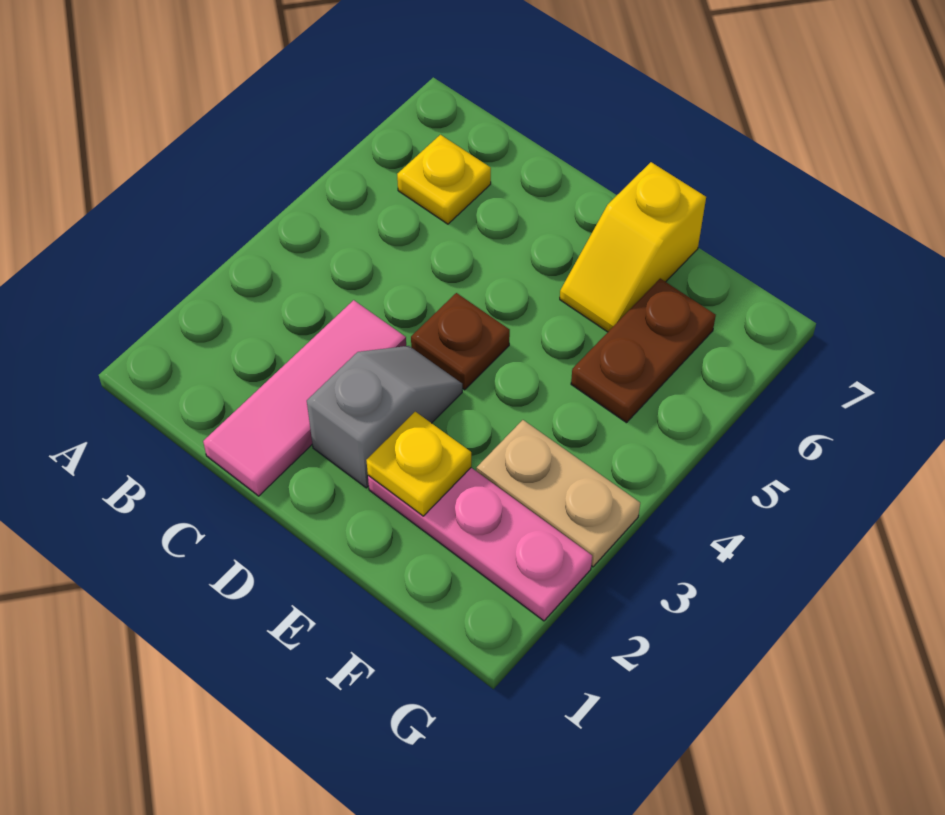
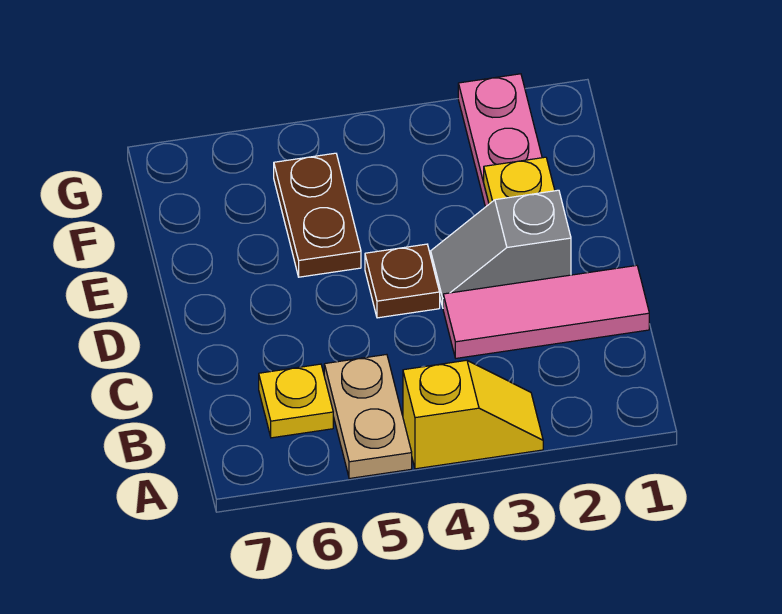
yellow 1x2 slope [560,162,706,332] -> yellow 1x2 slope moved to [403,360,543,469]
tan 1x2 plate [476,420,640,567] -> tan 1x2 plate moved to [324,354,412,479]
brown 1x2 plate [571,279,716,423] -> brown 1x2 plate turned to [274,153,361,277]

